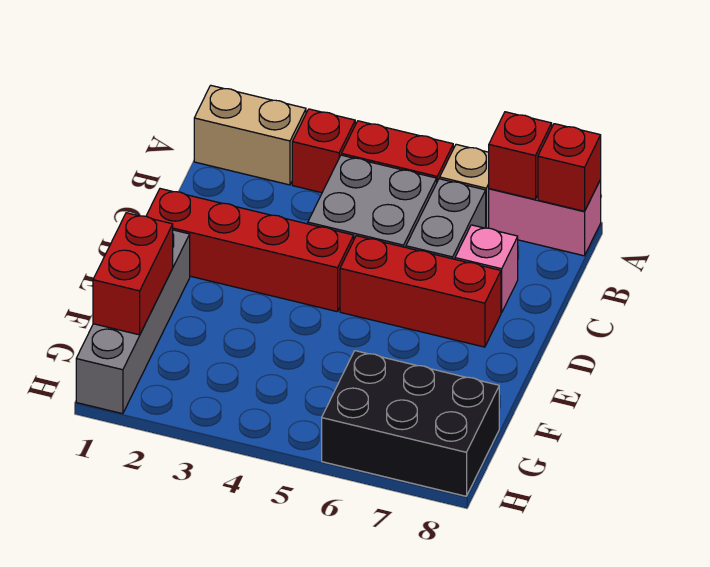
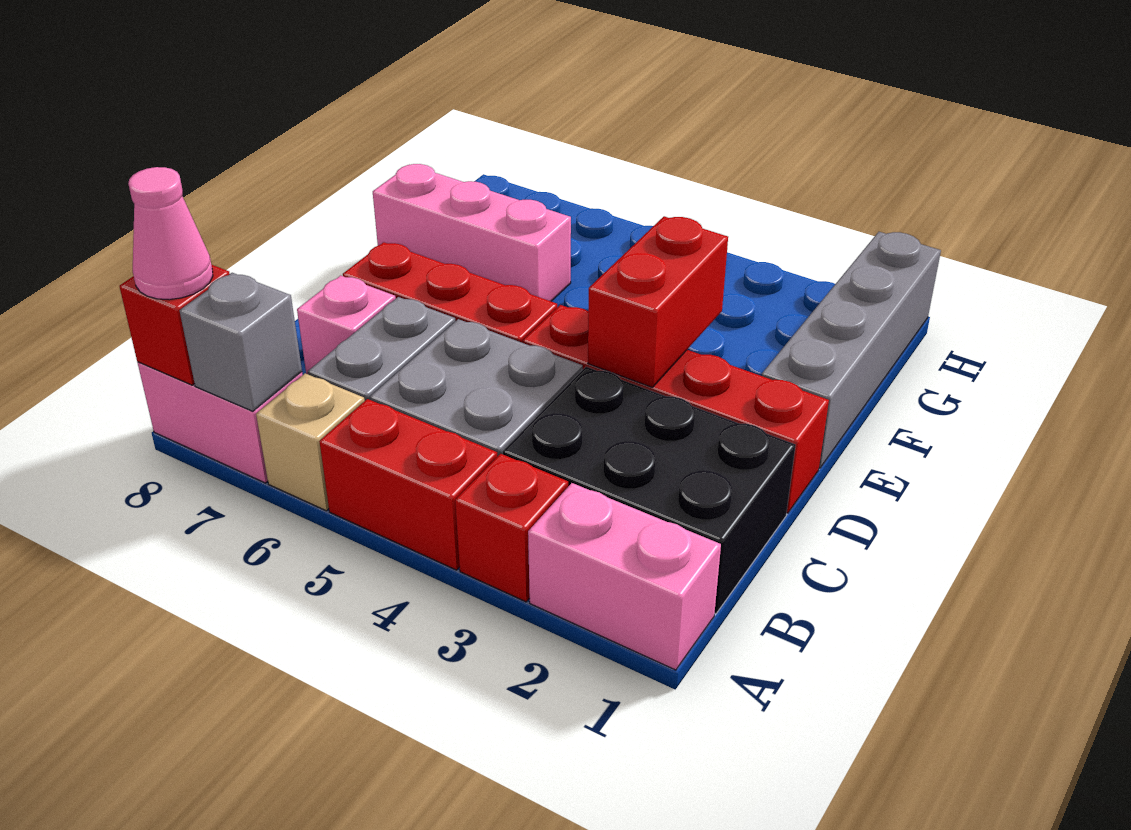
tan 1x2 brick [194,85,306,185] -> pink 1x2 brick [528,483,721,670]
red 1x1 brick [489,112,552,199] -> grey 1x1 brick [179,273,302,411]
none -> pink 1x1 cone [128,167,213,300]
red 1x2 brick [93,213,173,335] -> red 1x2 brick moved to [588,216,728,388]
none -> pink 1x3 brick [373,164,571,301]
black 2x3 brick [322,351,499,496] -> black 2x3 brick moved to [503,367,796,614]

